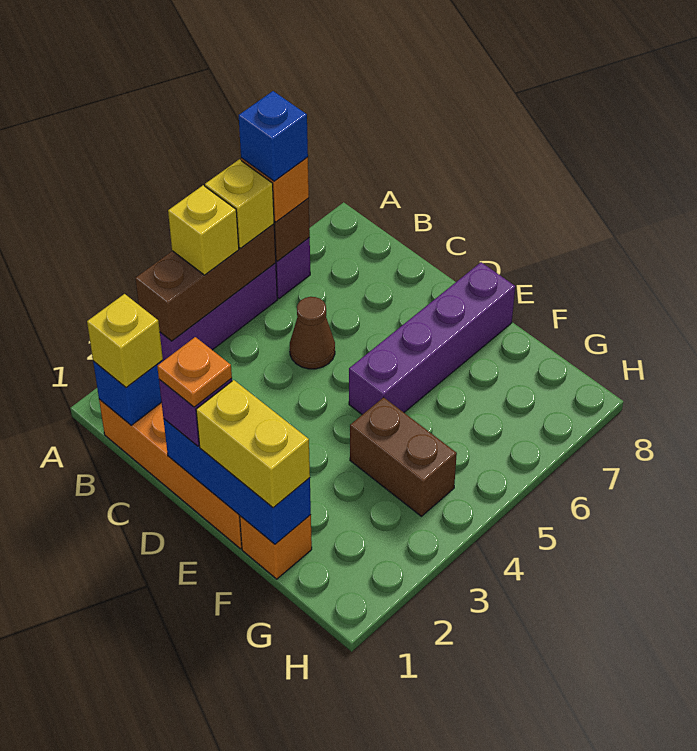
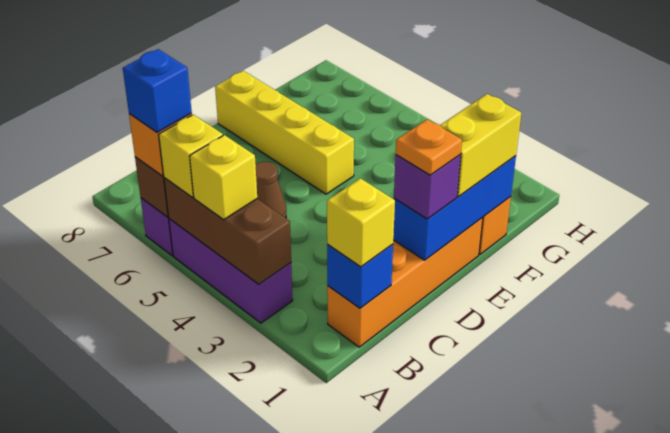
purple 1x4 brick [349,262,515,415] -> yellow 1x4 brick [215,71,354,194]
brown 1x2 brick [350,397,457,516] -> none

